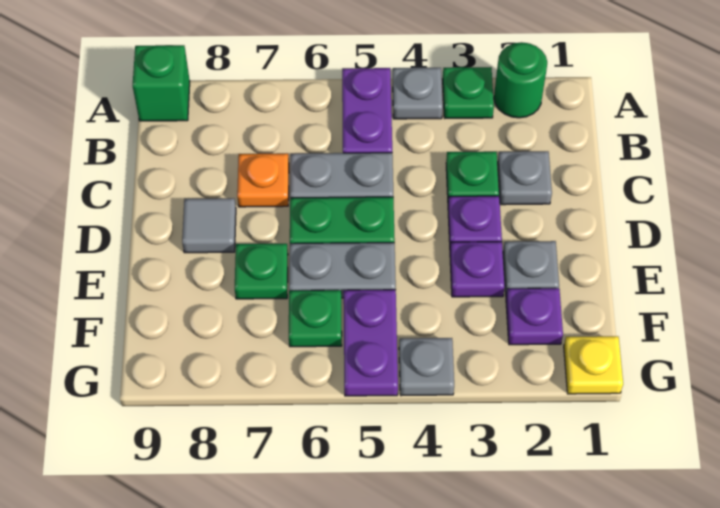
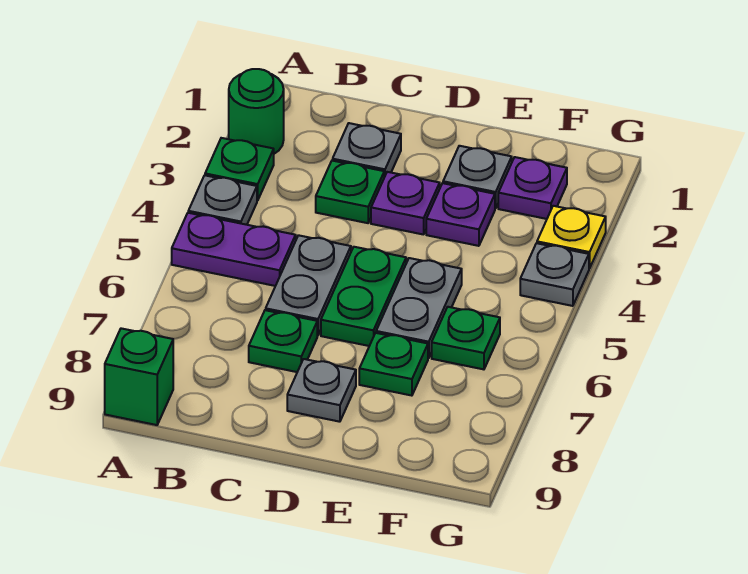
orange 1x1 plate [237,154,289,207] -> green 1x1 plate [249,310,317,372]
grey 1x1 tile [182,198,236,253] -> grey 1x1 plate [287,359,356,422]
purple 1x2 plate [344,290,398,396] -> none
yellow 1x1 plate [564,336,623,394] -> yellow 1x1 plate moved to [537,206,606,269]

